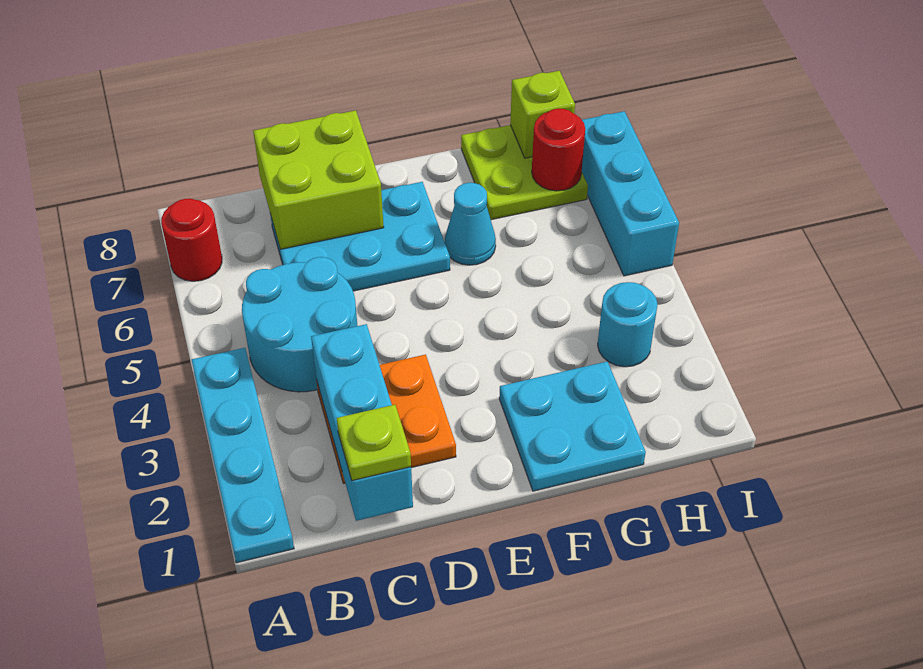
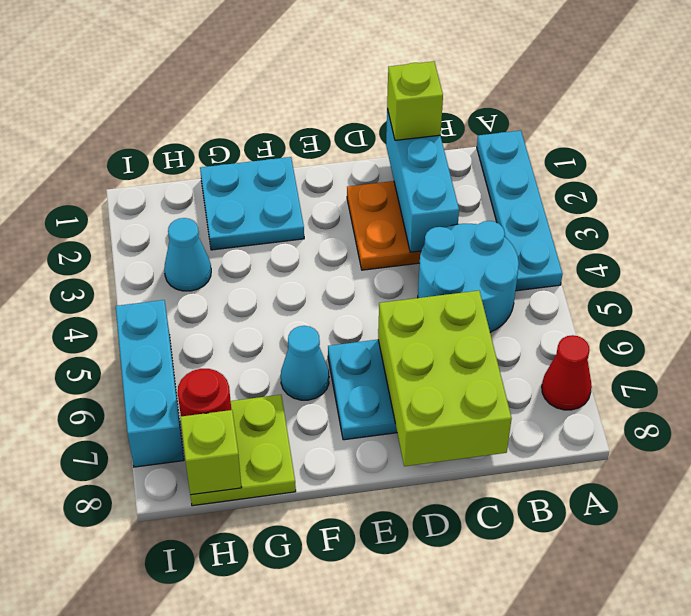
red 1x1 round brick [161,199,222,281] -> red 1x1 cone [542,335,592,410]
lime 1x1 plate [337,405,411,481] -> lime 1x1 brick [387,61,443,140]
lime 2x2 brick [253,110,384,249] -> lime 2x3 brick [378,291,512,466]
cyan 1x1 round brick [598,282,658,367] -> cyan 1x1 cone [164,218,211,291]

